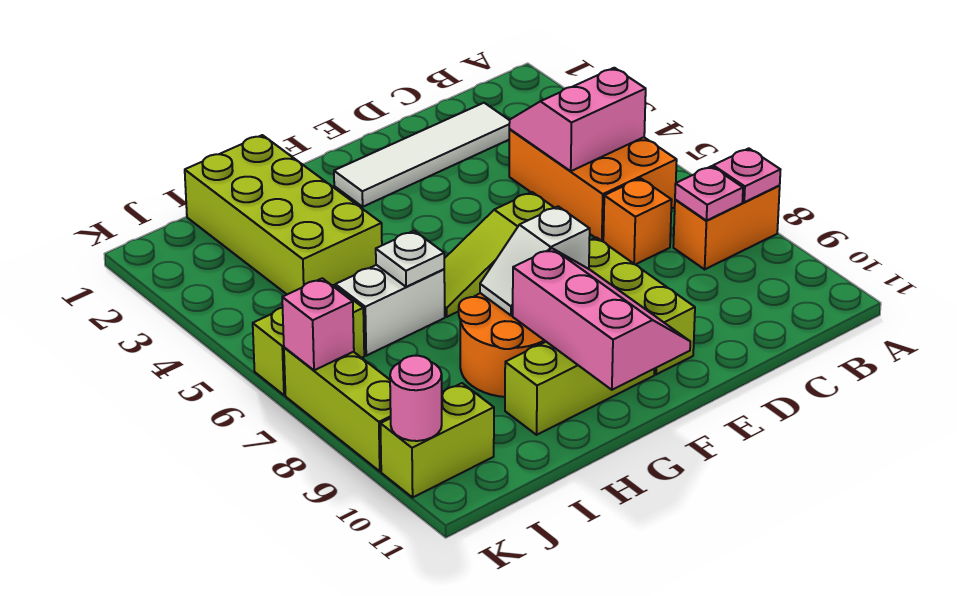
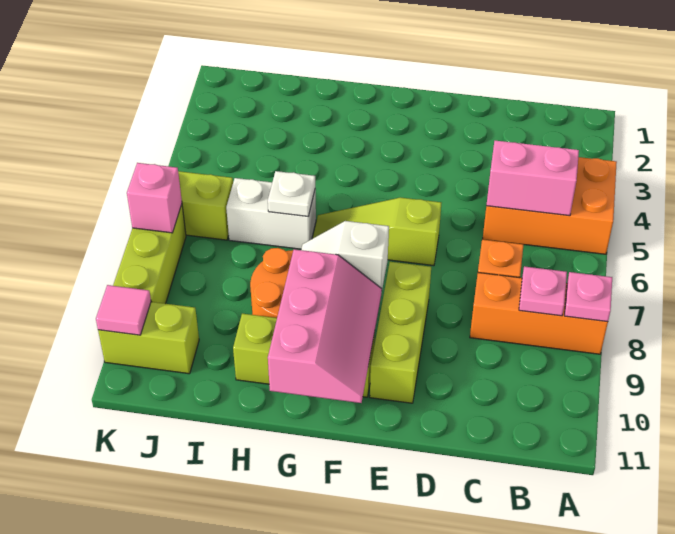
orange 1x2 brick [673,186,780,269] -> orange 1x3 brick [470,273,608,354]
orange 2x3 brick [509,129,677,241] -> orange 2x3 brick turned to [483,157,617,254]
white 1x4 tile [334,103,510,207] -> none
lime 2x4 brick [185,135,382,294] -> none
pink 1x1 round brick [390,356,442,441] -> pink 1x1 tile [96,285,151,335]

